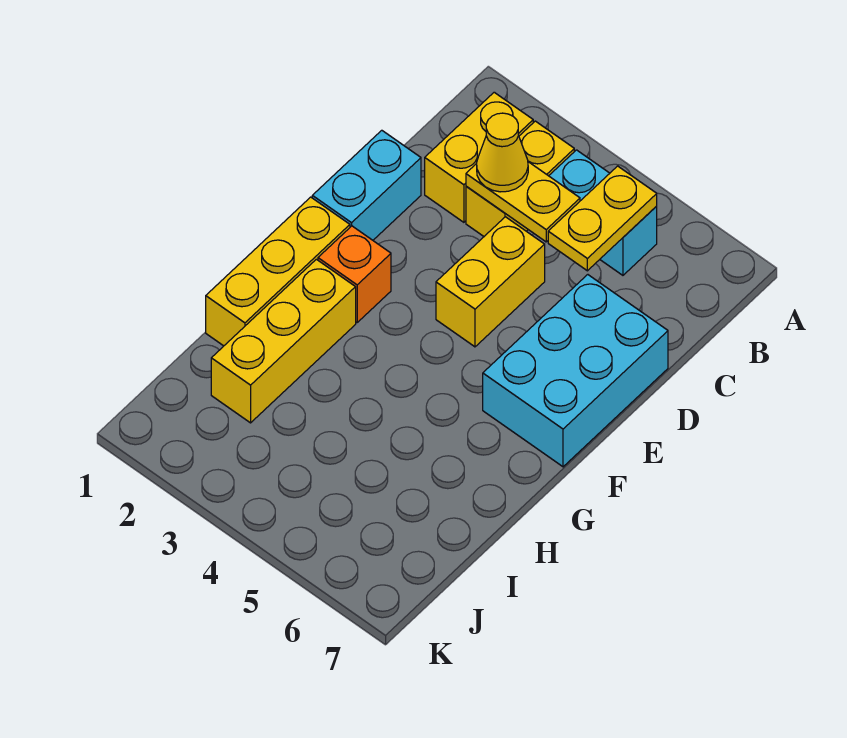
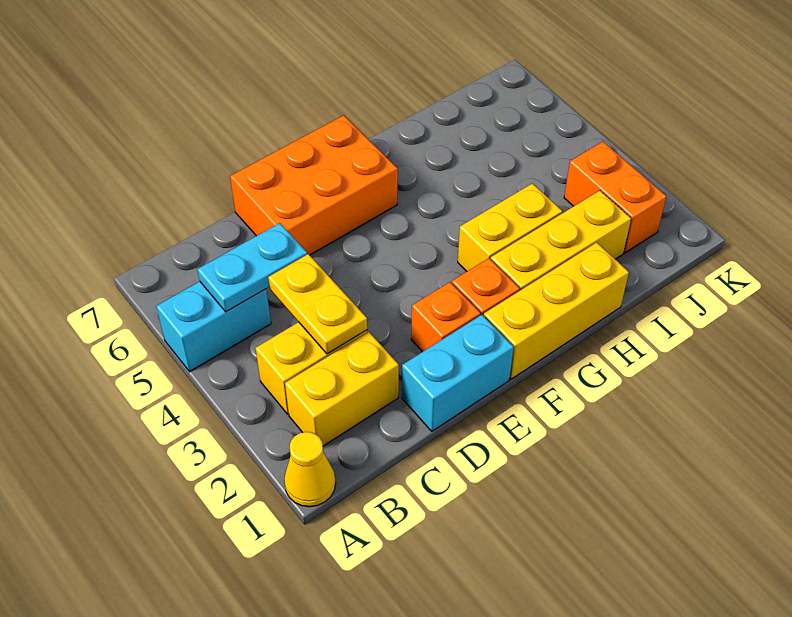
cyan 1x2 brick [549,150,657,275] -> cyan 1x2 brick turned to [156,282,271,372]
yellow 1x2 plate [548,166,657,271] -> cyan 1x2 plate [197,223,307,312]
yellow 1x1 cone [477,113,528,192] -> yellow 1x1 cone moved to [284,432,336,507]
yellow 1x2 brick [436,217,545,347] -> yellow 1x2 brick moved to [458,183,562,271]
cyan 2x3 brick [483,275,668,467] -> orange 2x3 brick [230,115,398,255]
none -> orange 1x1 brick [411,282,480,352]
none -> orange 1x2 brick [564,142,666,253]

